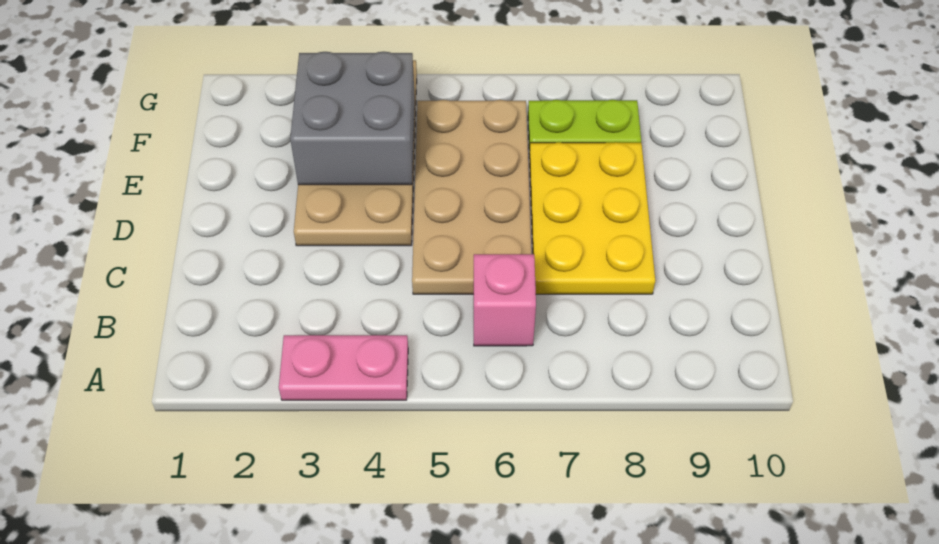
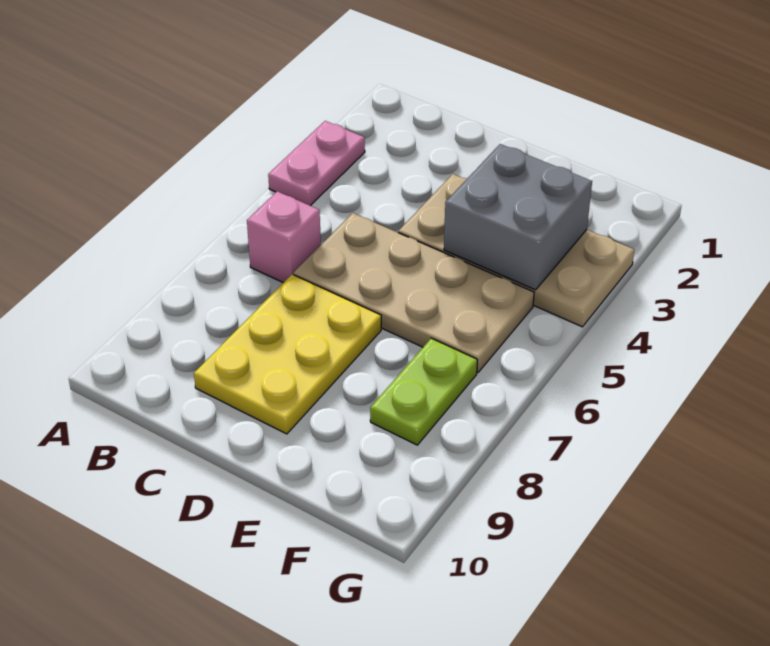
yellow 2x3 plate [529,142,655,294] -> yellow 2x3 plate turned to [194,274,381,434]

